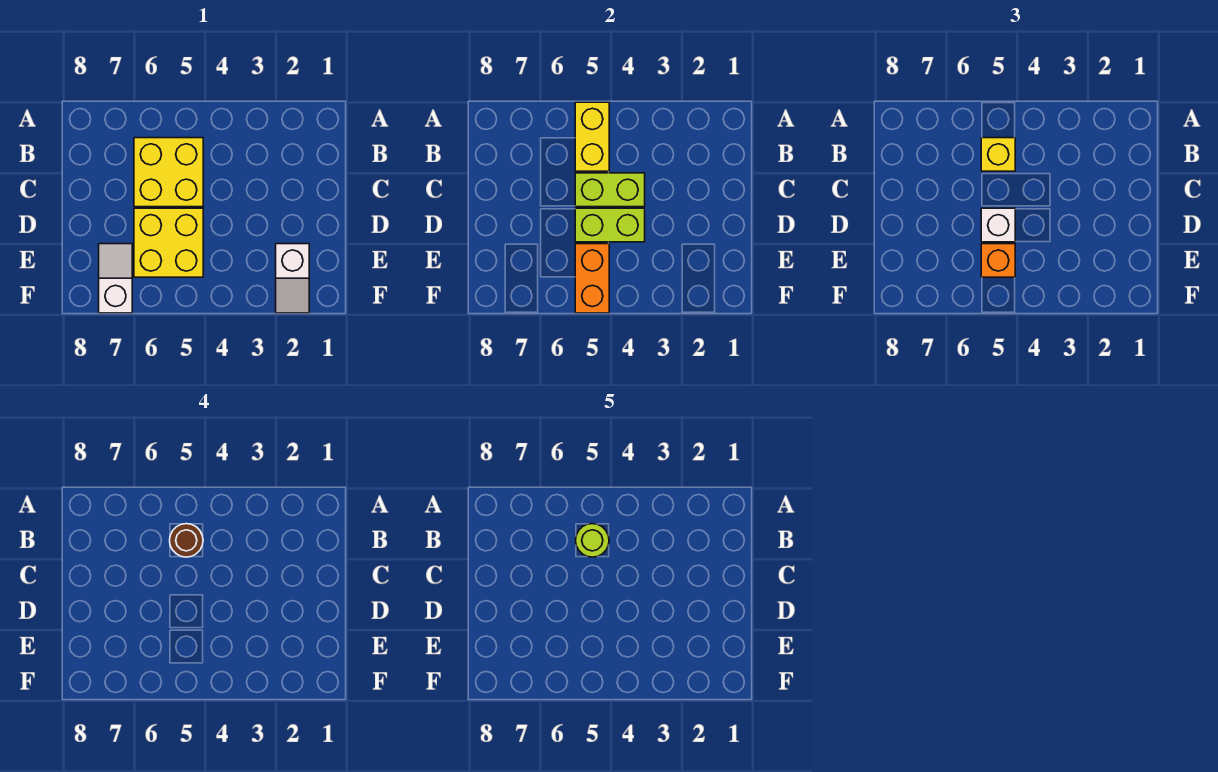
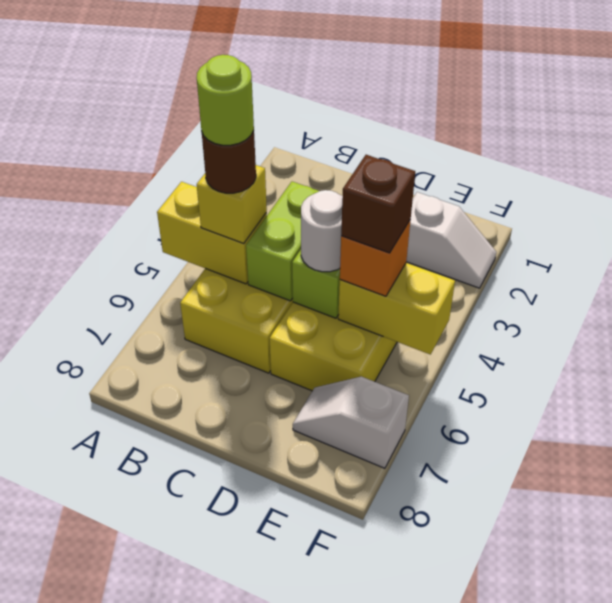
white 1x1 brick [981,208,1015,242] -> white 1x1 round brick [301,190,343,272]
orange 1x2 brick [575,244,609,313] -> yellow 1x2 brick [338,263,455,355]
none -> brown 1x1 brick [341,155,415,253]

